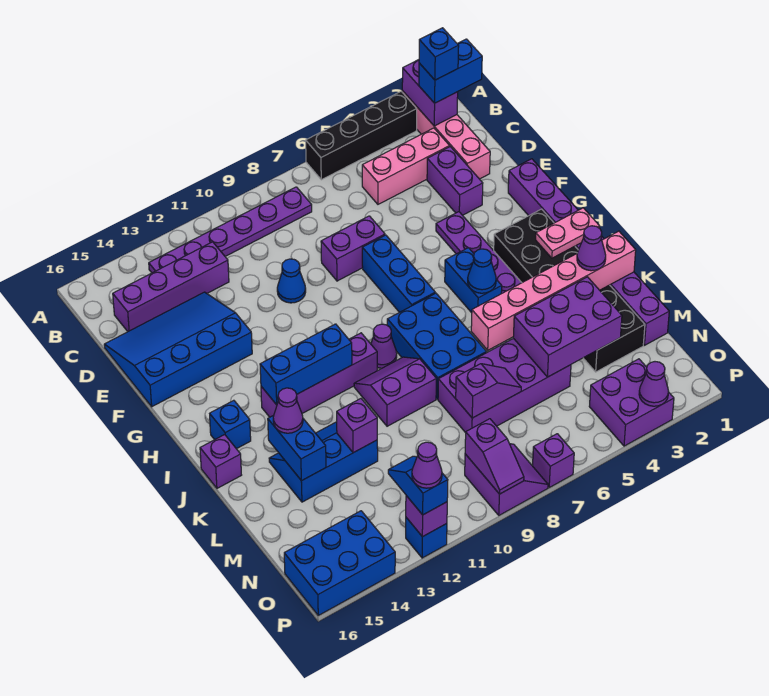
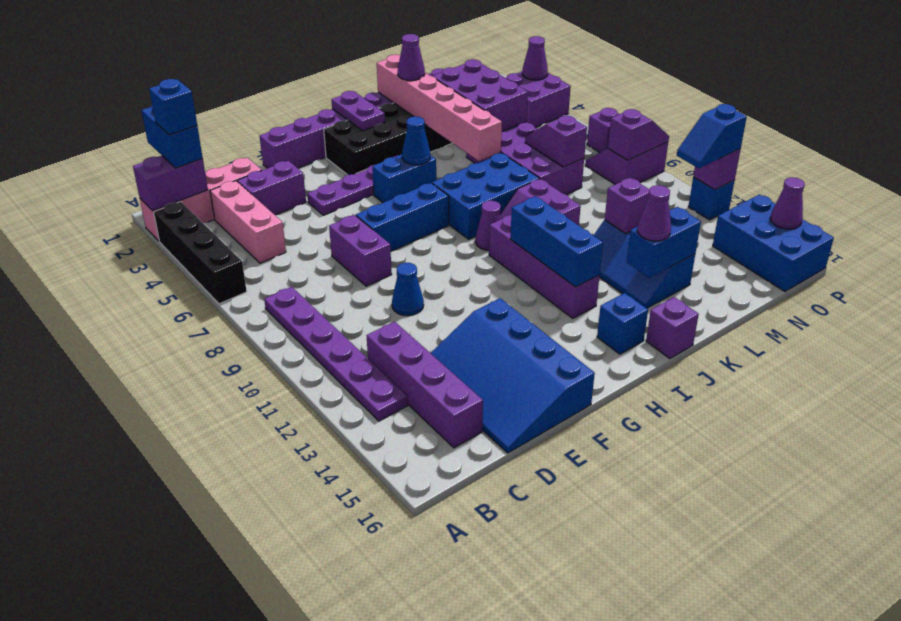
pink 1x2 plate [536,208,600,258] -> purple 1x2 plate [331,91,385,131]
purple 1x1 cone [412,442,442,488] -> purple 1x1 cone moved to [770,177,805,229]

